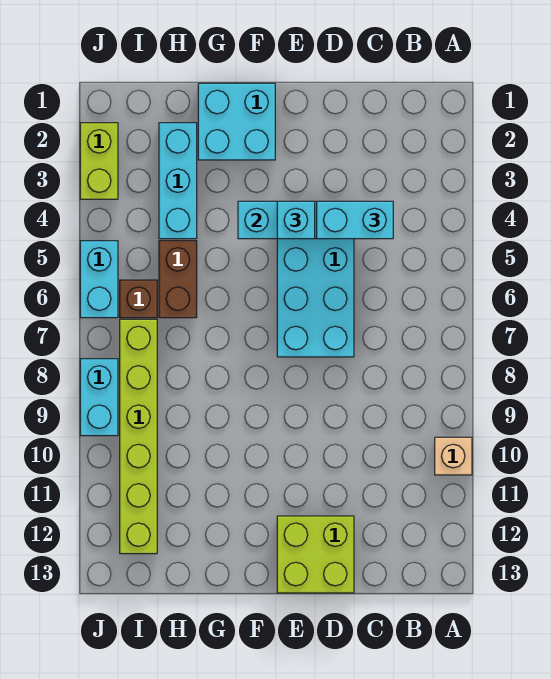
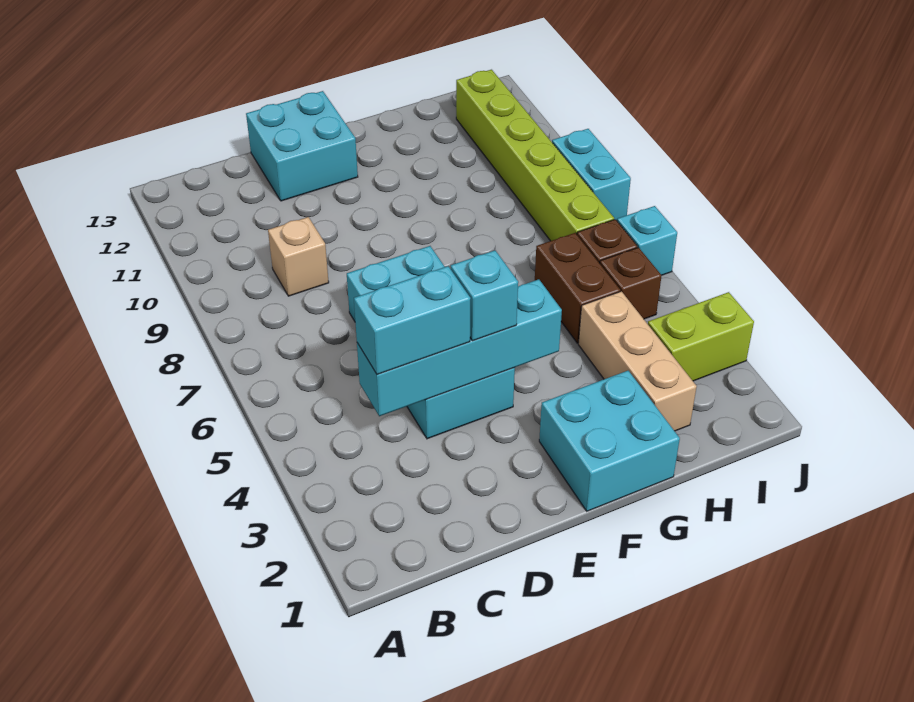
tan 1x1 brick [435,437,472,475] -> tan 1x1 brick moved to [268,217,329,296]
lime 2x2 brick [277,516,354,593] -> cyan 2x2 brick [246,91,358,201]
cyan 1x3 brick [159,123,197,239] -> tan 1x3 brick [578,291,697,431]
none -> brown 1x1 brick [600,248,662,319]
lime 1x2 brick [80,123,118,199] -> lime 1x2 brick turned to [648,292,754,381]
cyan 1x2 brick [80,241,118,318] -> cyan 1x1 brick [617,206,677,275]

